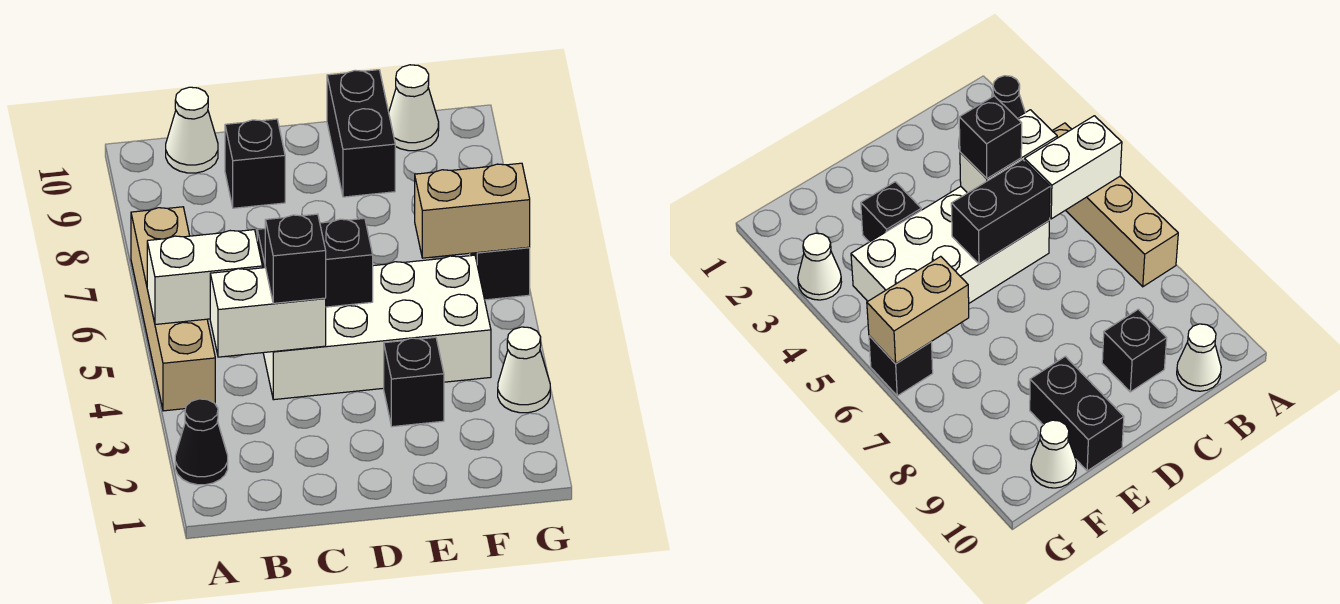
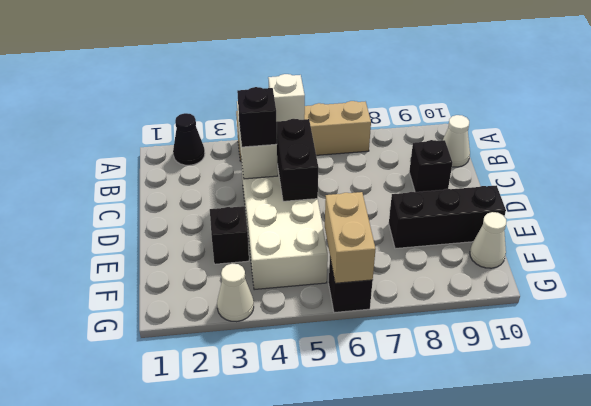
white 1x2 brick [147,230,262,324] -> white 1x1 brick [268,74,305,121]
black 1x2 brick [327,70,395,197] -> black 1x3 brick [389,185,506,249]

